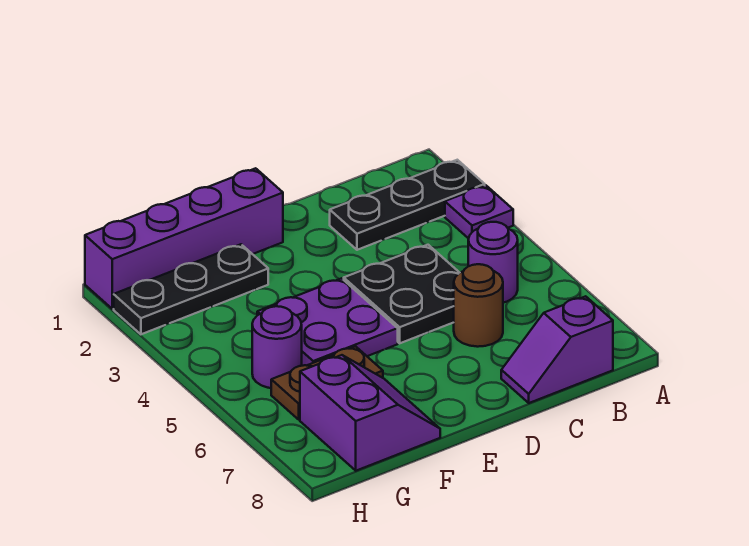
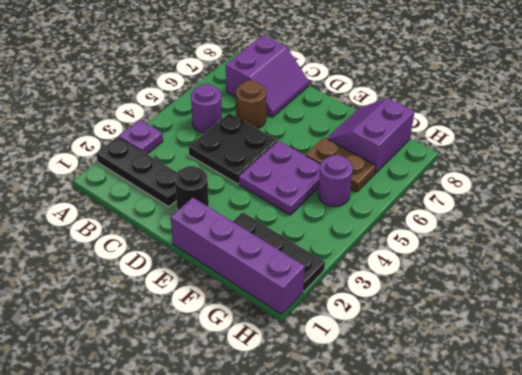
purple 1x2 slope [501,296,613,403] -> purple 2x2 slope [226,35,309,117]
none -> black 1x1 round brick [175,166,209,210]

